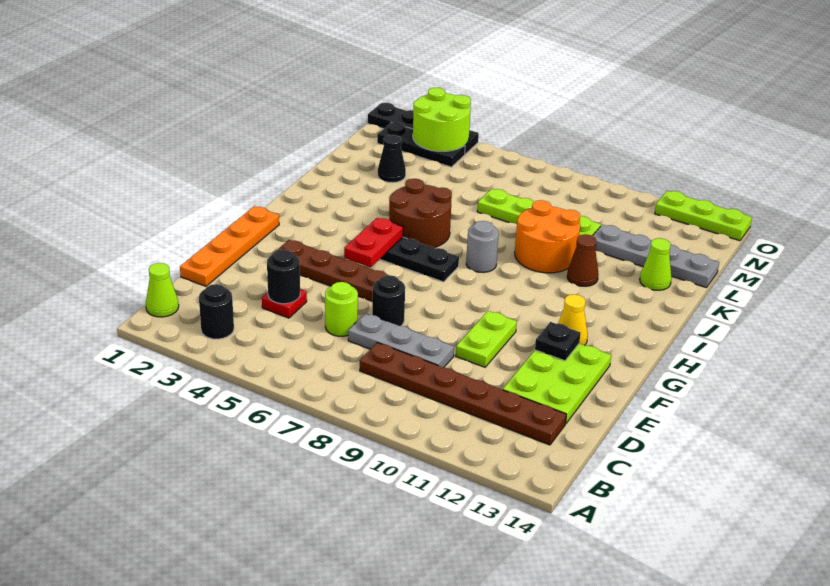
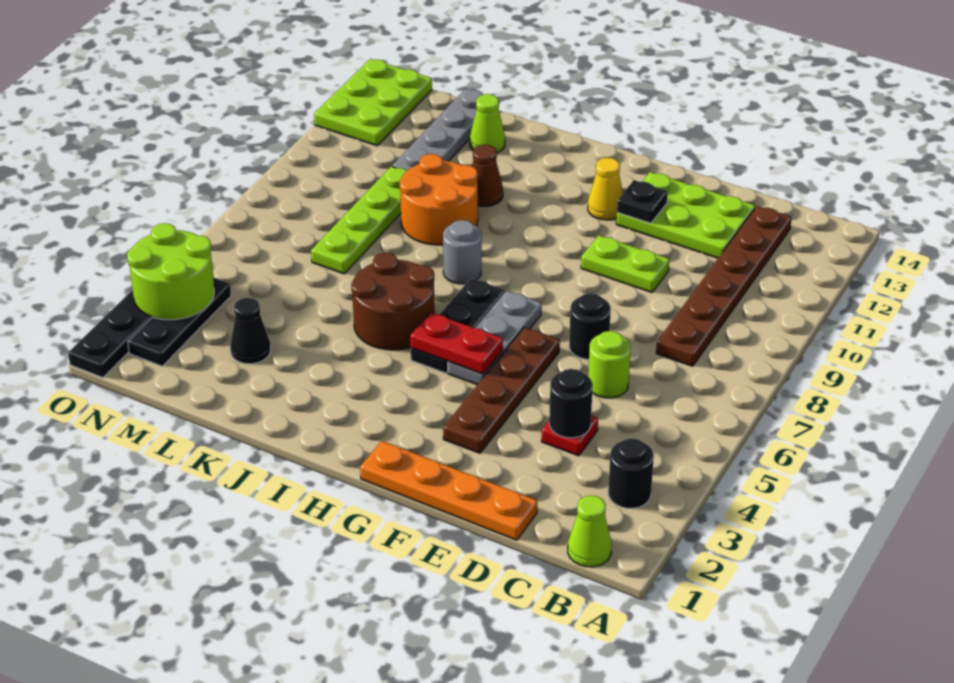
grey 1x3 plate [348,313,454,368] -> grey 1x3 plate moved to [448,291,542,385]
lime 1x3 plate [655,191,752,241] -> lime 2x3 plate [314,59,432,146]

